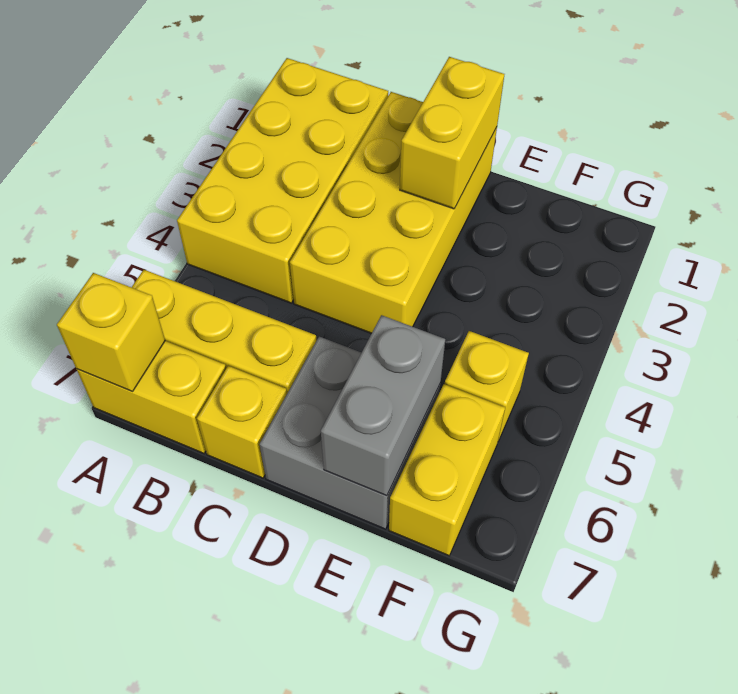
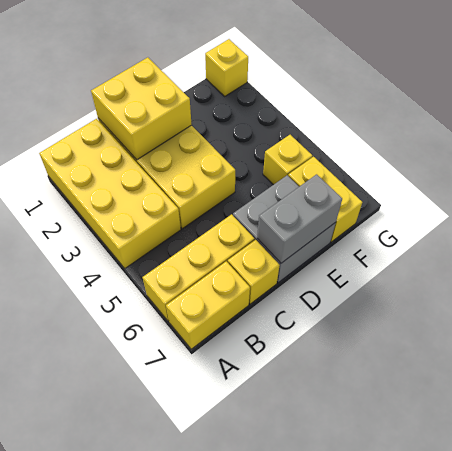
yellow 1x1 brick [57,273,165,391] -> yellow 1x1 brick moved to [205,39,248,96]
yellow 1x2 brick [400,57,504,209] -> yellow 2x2 brick [91,57,192,160]
grey 1x2 brick [321,315,445,496] -> grey 1x2 brick turned to [257,174,342,263]

